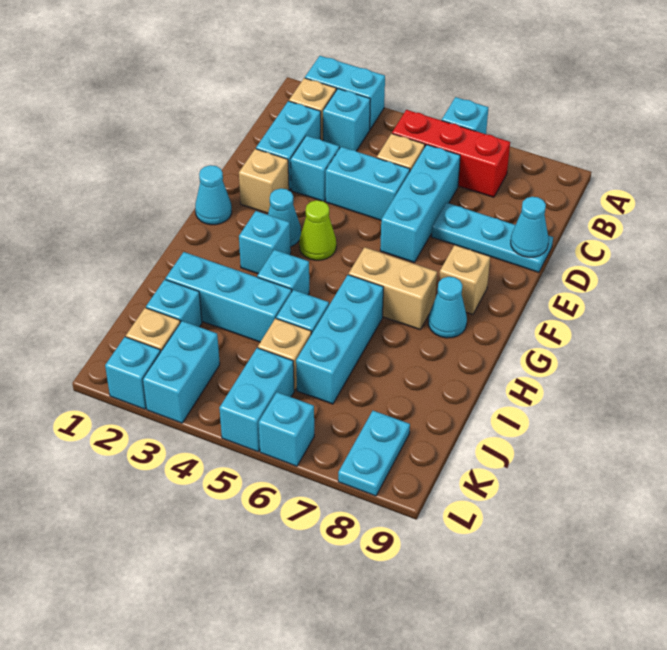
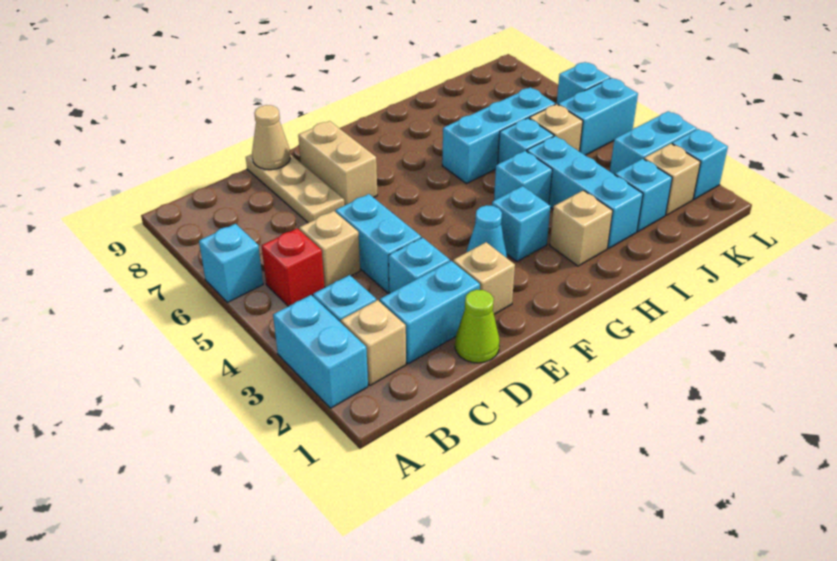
red 1x3 brick [392,110,510,197] -> red 1x1 brick [262,228,325,306]
cyan 1x3 brick [380,145,460,263] -> none
cyan 1x3 plate [431,203,553,272] -> tan 1x3 plate [246,154,344,223]
cyan 1x1 cone [511,197,549,257] -> tan 1x1 cone [252,105,290,170]
cyan 1x1 cone [195,165,232,225] -> none
lime 1x1 cone [299,200,336,260] -> lime 1x1 cone moved to [455,290,500,363]
tan 1x1 brick [439,245,490,314] -> tan 1x1 brick moved to [550,190,613,266]
tan 1x2 brick [349,247,437,330] -> tan 1x2 brick moved to [298,121,377,205]
cyan 1x1 cone [428,277,467,338] -> none
cyan 1x2 plate [338,411,410,496] -> none

